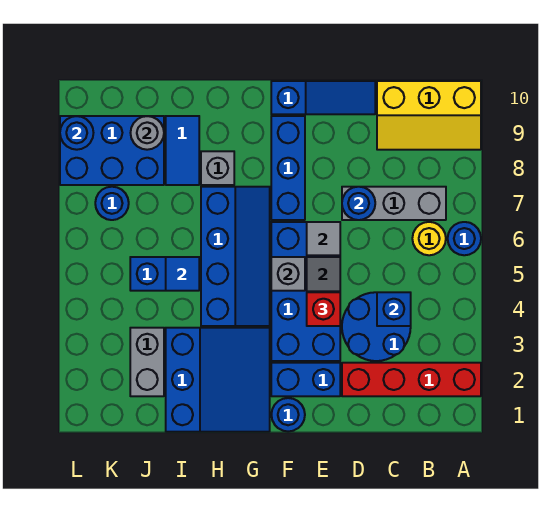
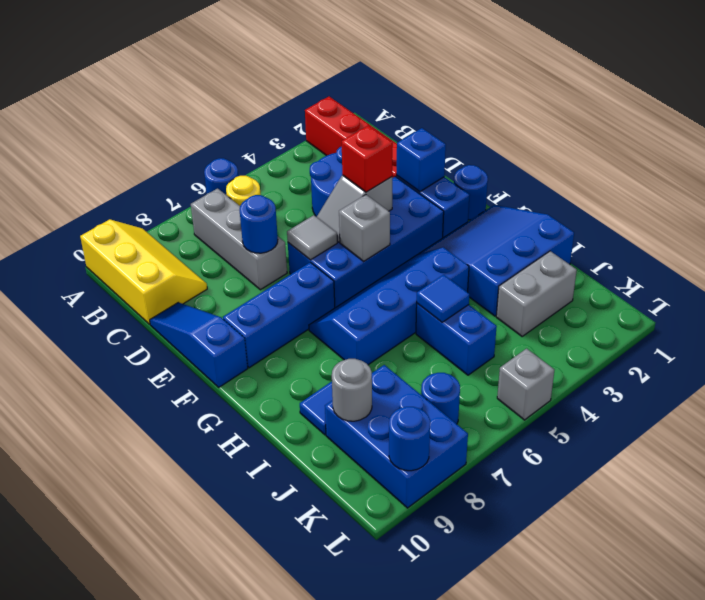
blue 1x1 brick [377,292,411,326] -> blue 1x1 brick moved to [397,128,446,192]
grey 1x1 brick [201,151,234,185] -> grey 1x1 brick moved to [497,349,554,420]

